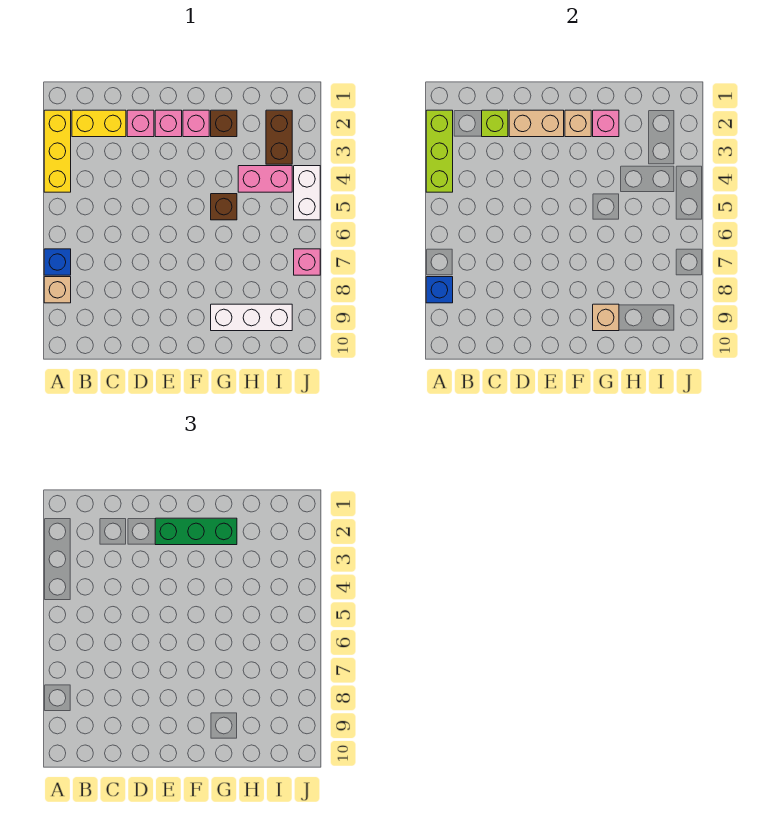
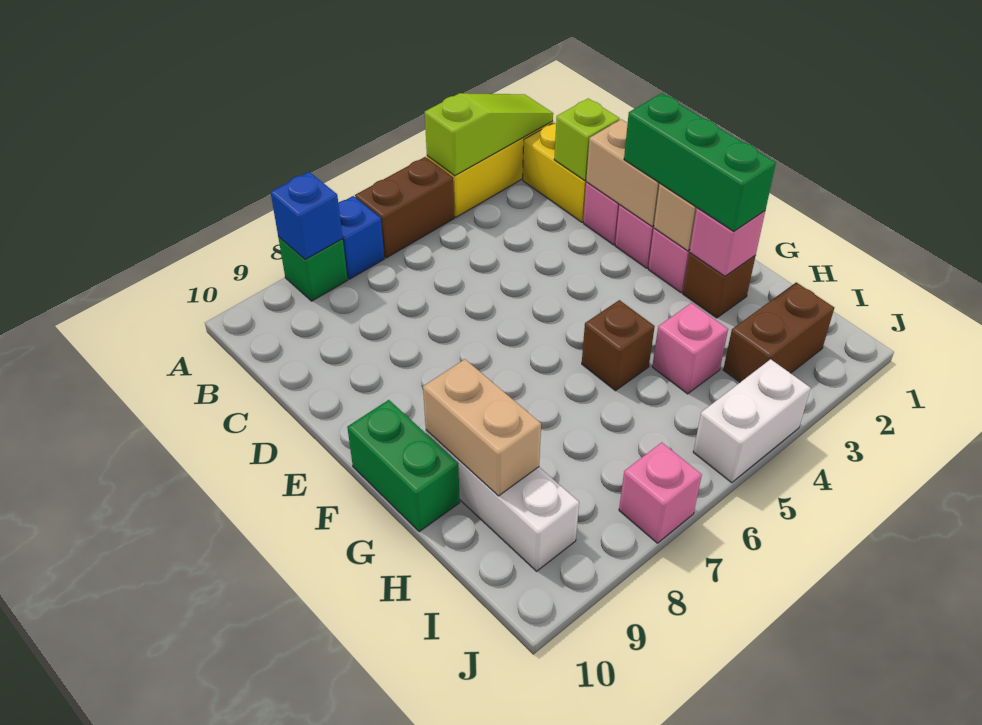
lime 1x3 brick [426,110,453,192] -> lime 1x3 slope [425,93,553,176]
none -> brown 1x2 brick [355,157,454,258]
tan 1x1 brick [44,277,71,303] -> green 1x1 brick [278,237,348,301]
none -> green 1x2 brick [347,400,460,531]
tan 1x1 brick [593,304,619,331] -> tan 1x2 brick [423,359,541,496]
pink 1x2 brick [238,166,292,192] -> pink 1x1 brick [652,303,728,394]

